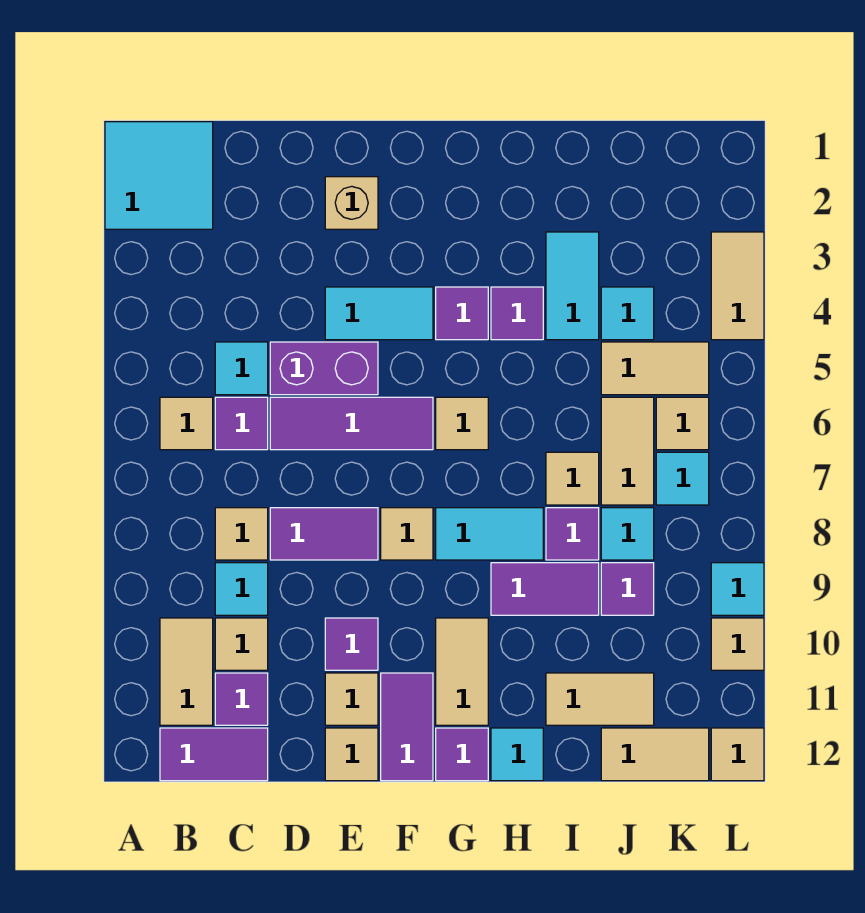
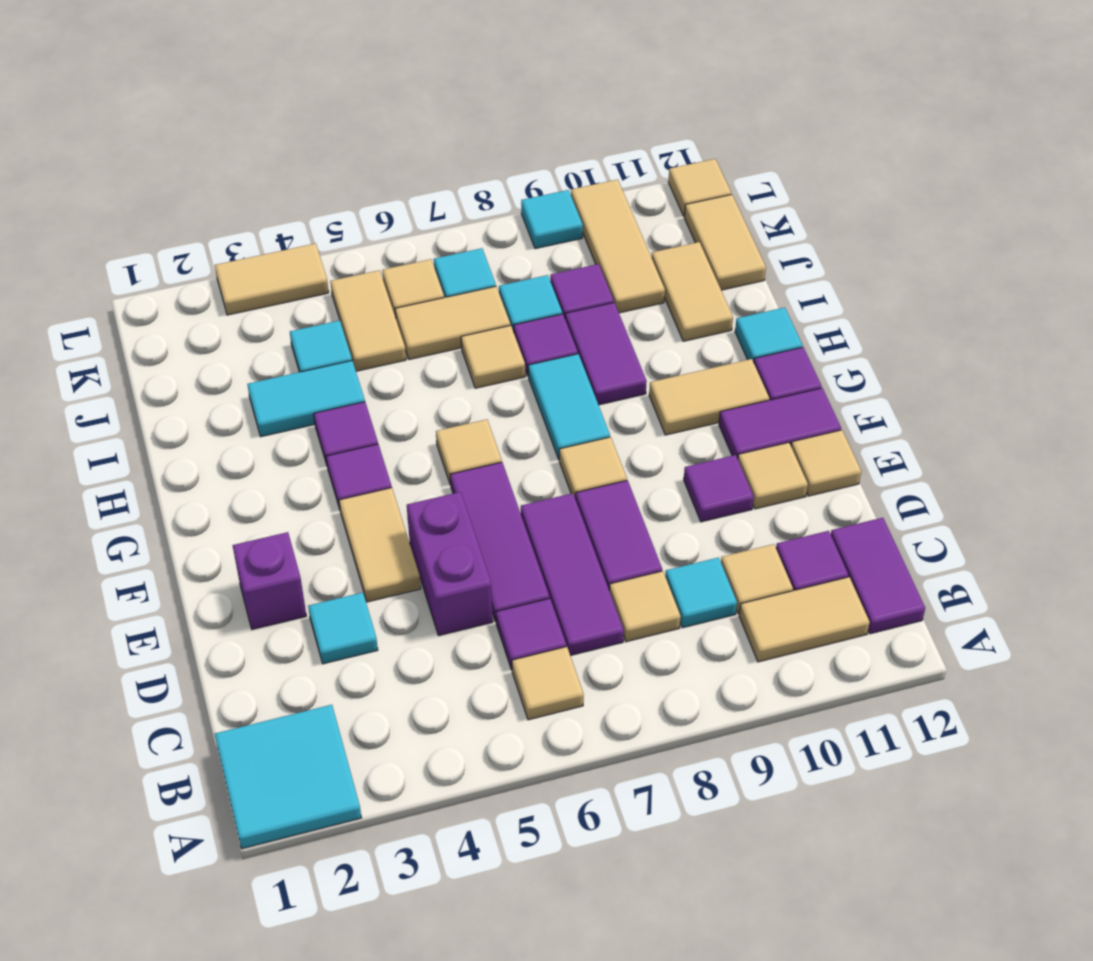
cyan 1x1 tile [215,342,268,395] -> cyan 1x1 tile moved to [308,593,378,664]
none -> purple 1x3 tile [521,493,624,656]
tan 1x1 brick [325,177,378,229] -> purple 1x1 brick [233,532,306,630]
cyan 1x2 tile [325,287,433,340] -> tan 1x2 tile [339,488,421,602]
tan 1x1 tile [711,618,764,670] -> tan 1x3 tile [571,179,665,313]

